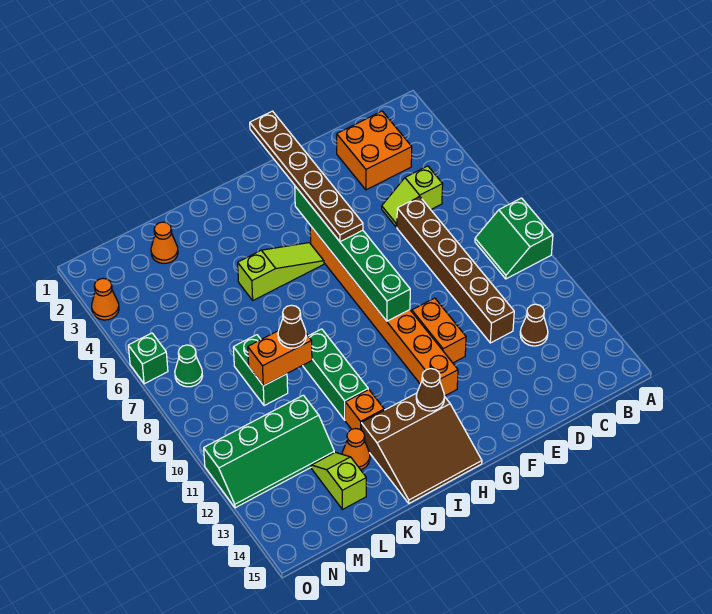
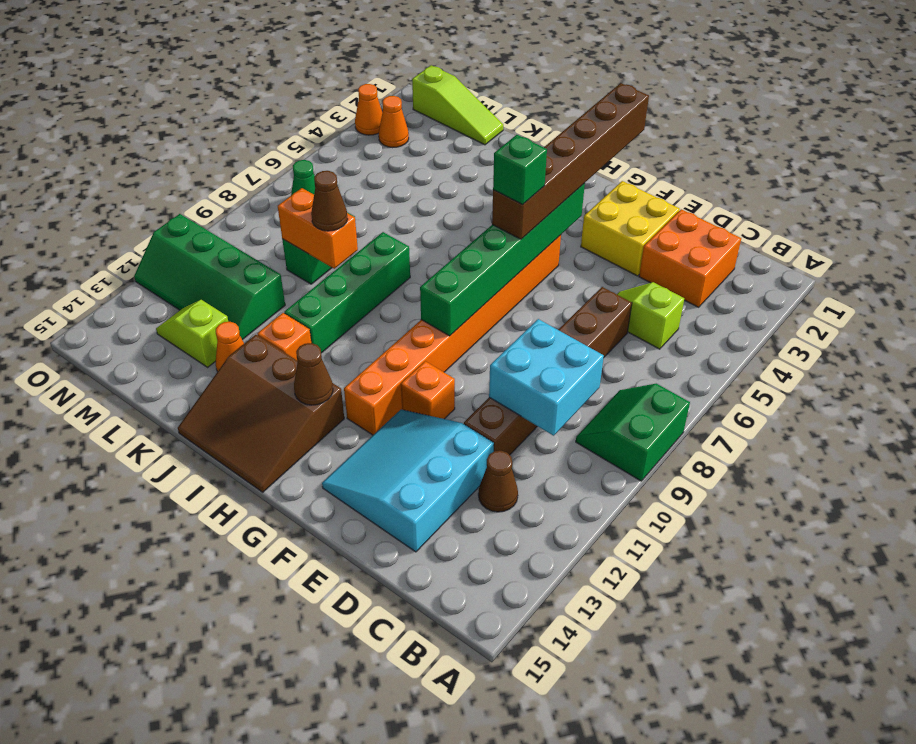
none -> cyan 2x2 brick [489,319,604,436]
none -> cyan 3x3 slope [322,409,494,552]
none -> yellow 2x2 brick [581,181,680,276]
orange 1x2 brick [412,298,466,363] -> orange 1x1 brick [401,361,455,419]
brown 1x6 plate [250,111,363,242] -> brown 1x6 brick [492,83,649,239]
lime 1x3 slope [238,243,324,300] -> lime 1x3 slope moved to [412,65,503,145]
green 1x3 brick [303,329,368,420] -> green 1x4 brick [284,232,410,353]
orange 1x1 cone [151,222,178,263] -> orange 1x1 cone moved to [379,96,409,148]
lime 1x2 slope [311,452,366,510] -> lime 1x2 slope turned to [156,300,228,367]
green 1x1 brick [128,333,168,384] -> green 1x1 brick moved to [493,135,547,205]

